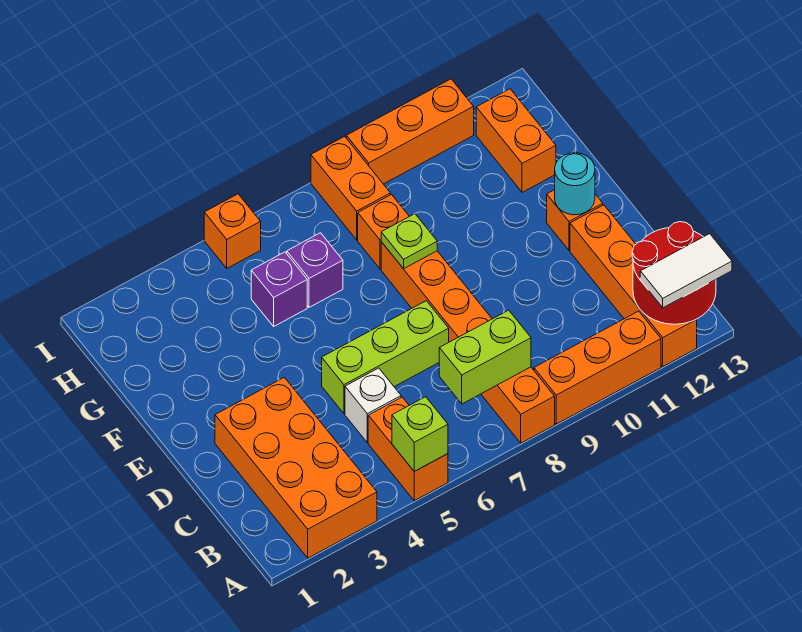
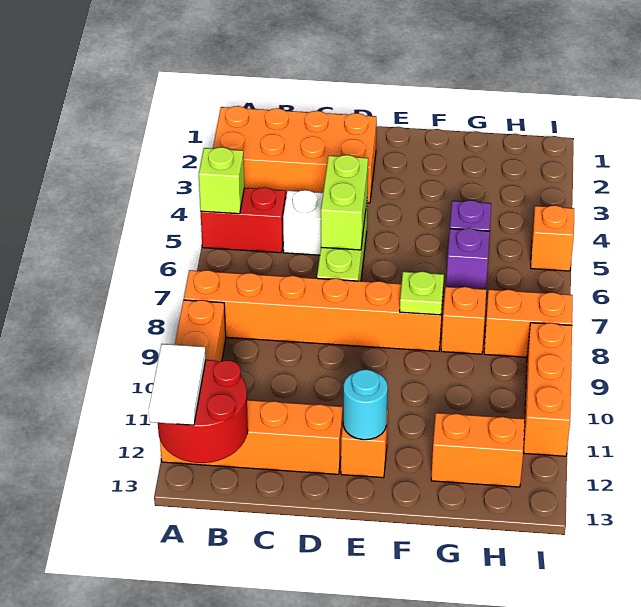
orange 1x2 brick [368,397,448,501] -> red 1x2 brick [201,187,285,253]
lime 1x2 brick [439,310,531,404] -> lime 1x2 brick moved to [321,155,368,250]

